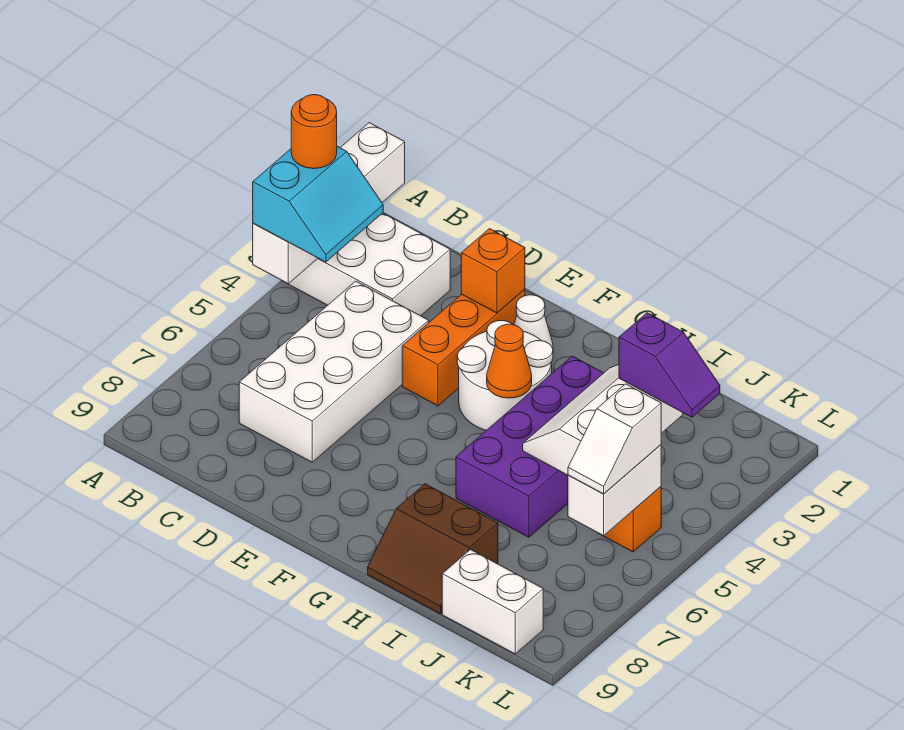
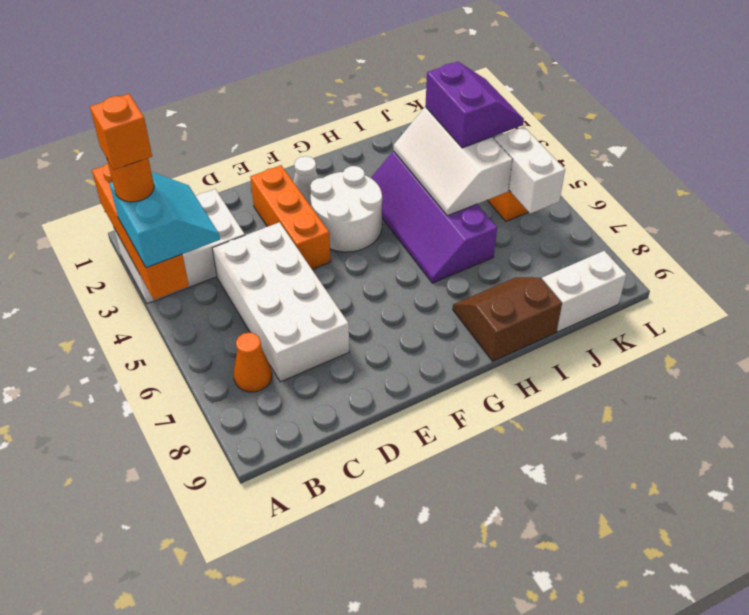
white 1x4 brick [253,123,405,284] -> orange 1x4 brick [92,163,189,299]
orange 1x1 brick [461,229,525,313] -> orange 1x1 brick moved to [90,94,152,170]
orange 1x1 cone [487,324,532,398] -> orange 1x1 cone moved to [233,332,272,392]
purple 2x4 brick [456,356,603,537] -> purple 2x4 slope [371,151,497,283]
brown 2x2 slope [368,484,498,614] -> brown 2x2 slope turned to [453,277,562,361]
purple 1x2 slope [619,313,720,417] -> purple 2x2 slope [425,62,524,148]
white 1x2 slope [568,384,661,494] -> none

